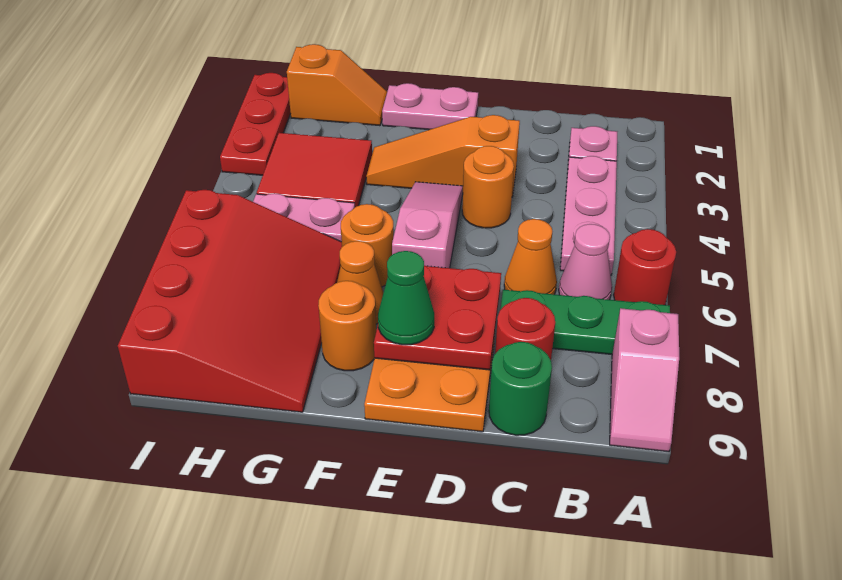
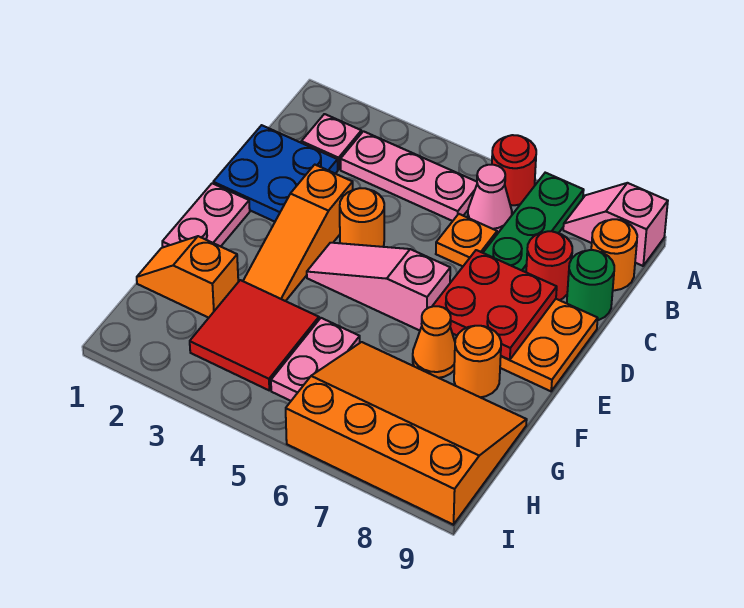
pink 1x2 slope [610,308,679,452] -> pink 1x2 slope turned to [563,183,668,266]
none -> blue 2x2 plate [213,125,338,222]
orange 1x1 cone [504,219,557,294] -> orange 1x1 plate [436,214,497,266]
green 1x1 cone [378,251,434,345] -> none
orange 1x1 round brick [341,204,394,287] -> orange 1x1 round brick moved to [591,219,637,290]
orange 1x2 slope [287,44,387,126] -> orange 1x2 slope turned to [137,236,238,318]
red 3x4 slope [118,190,342,412] -> orange 3x4 slope [286,342,527,525]
red 1x3 plate [220,73,291,175] -> none

